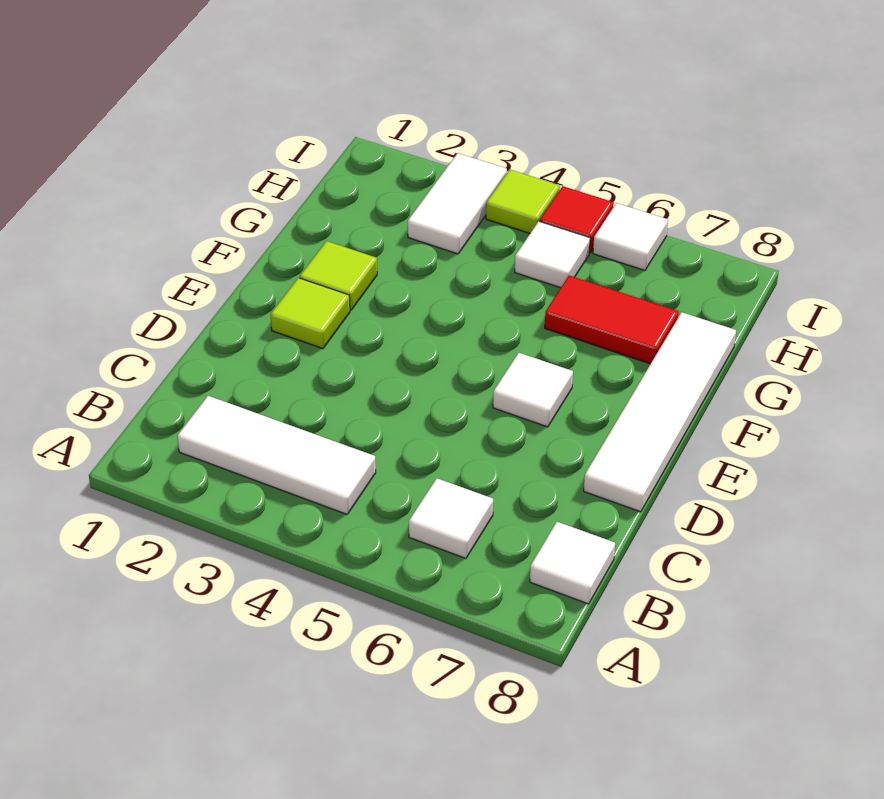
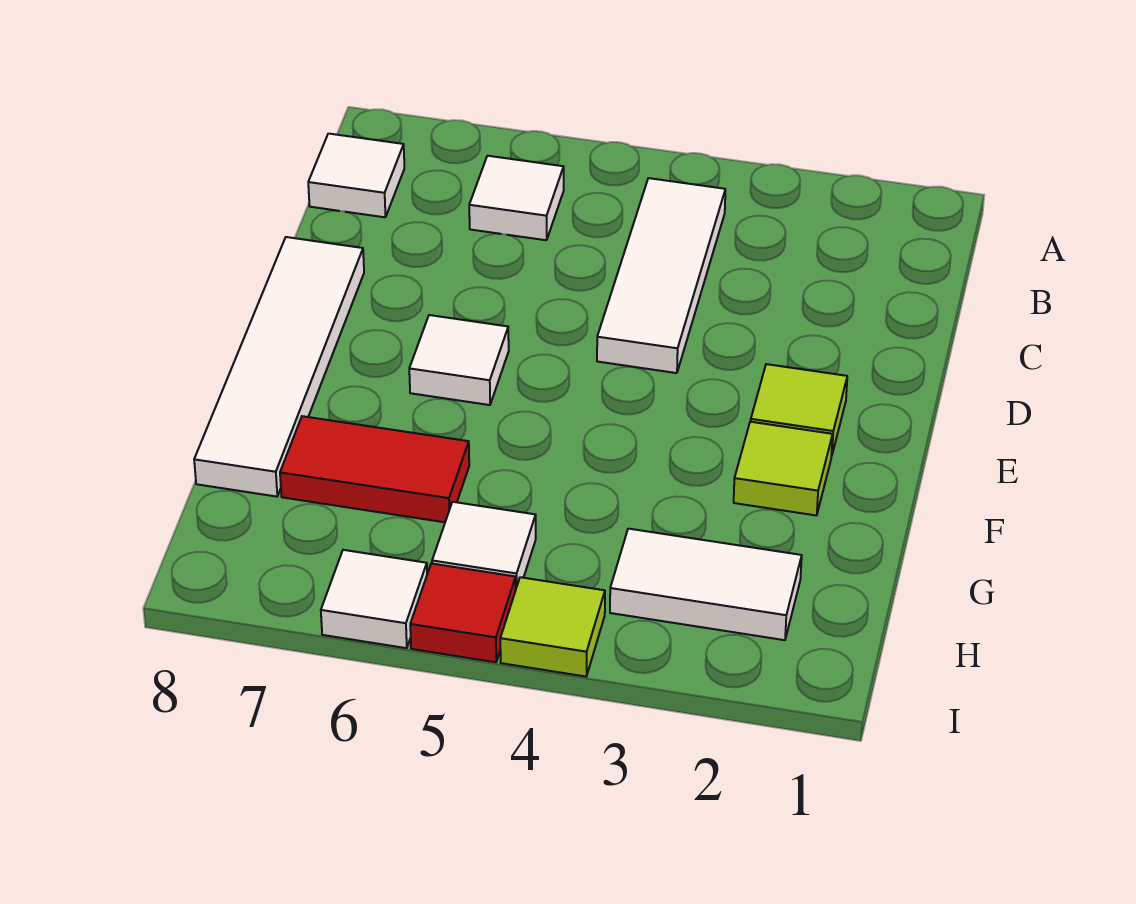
white 1x3 tile [177,396,376,514] -> white 1x3 tile turned to [597,178,725,373]
white 1x2 tile [408,153,507,254] -> white 1x2 tile turned to [610,529,802,640]

